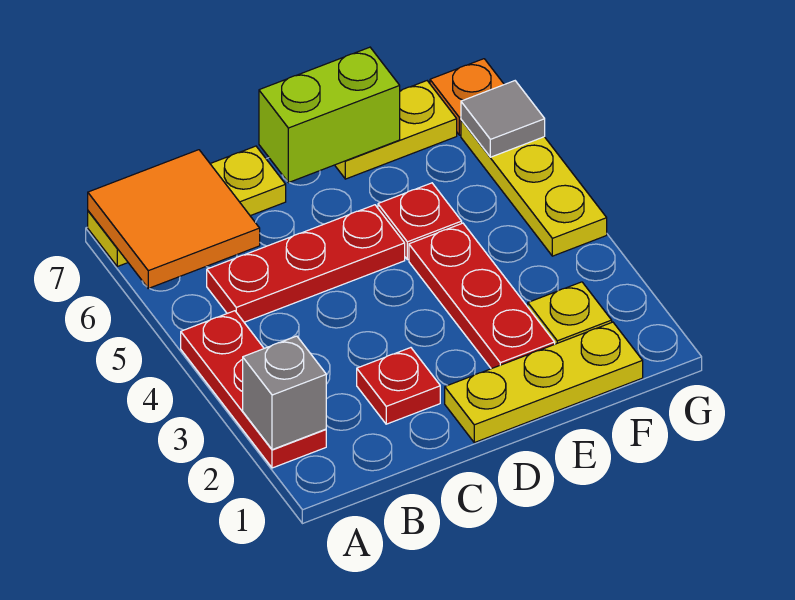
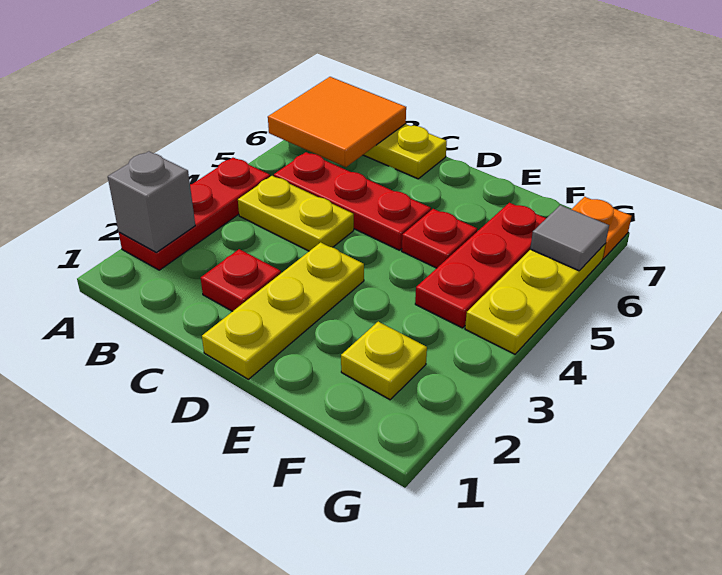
yellow 1x3 plate [445,322,643,443] -> yellow 1x3 plate turned to [202,242,364,379]
lime 1x2 brick [259,47,400,183] -> none
red 1x3 plate [409,223,555,369] -> red 1x3 plate moved to [415,203,546,328]
yellow 1x2 plate [335,81,457,179] -> yellow 1x2 plate moved to [238,176,354,251]

